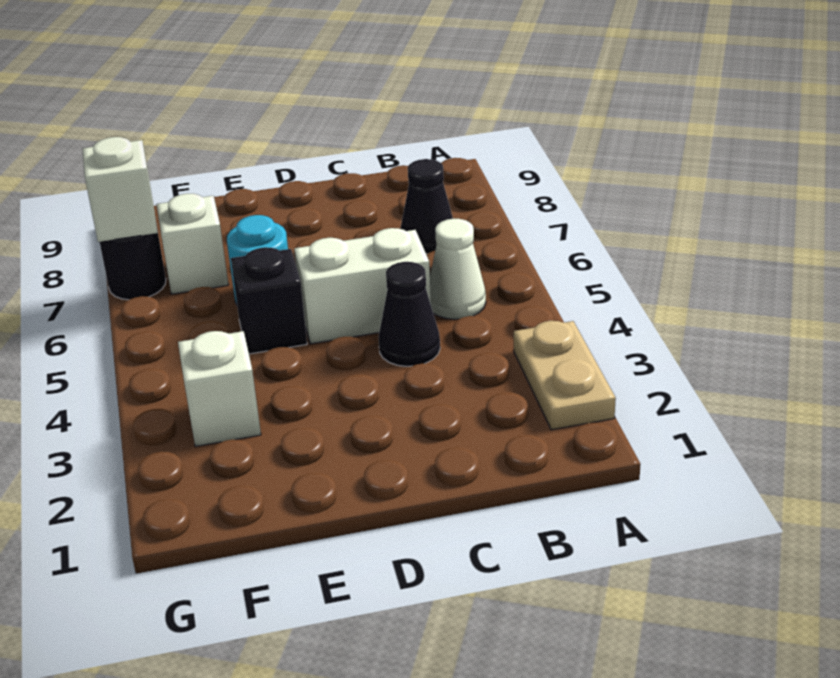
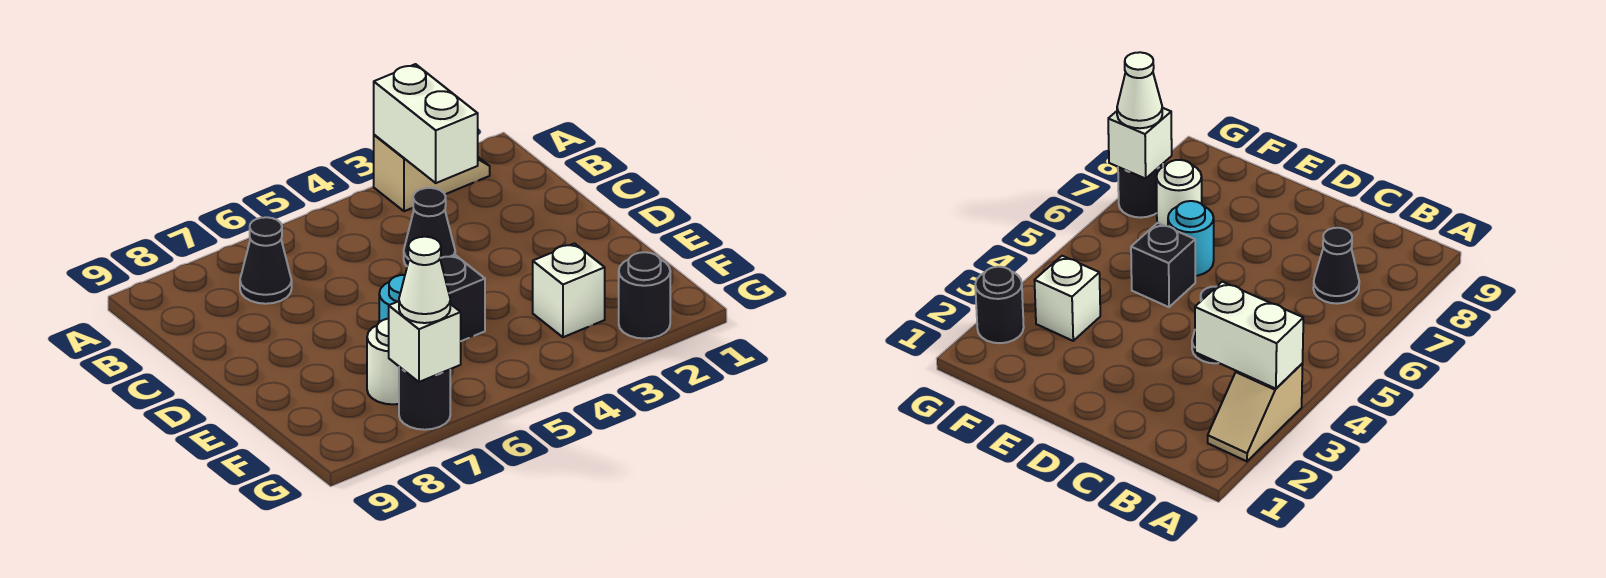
tan 1x2 plate [514,321,616,430] -> tan 1x2 slope [374,135,490,211]
white 1x1 cone [430,219,486,319] -> white 1x1 cone moved to [399,237,450,323]
white 1x2 brick [294,228,431,344] -> white 1x2 brick moved to [374,64,478,183]
white 1x1 brick [156,194,228,294] -> white 1x1 round brick [367,318,399,404]
none -> black 1x1 round brick [619,252,670,339]

